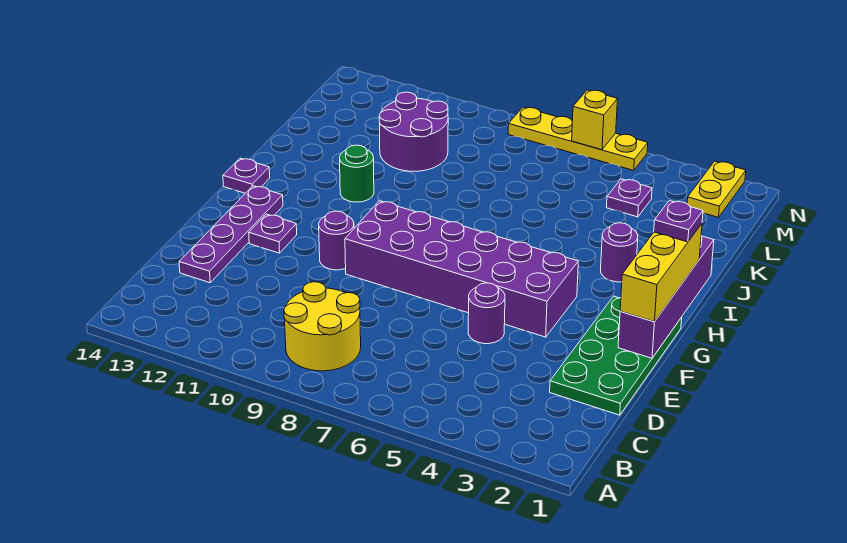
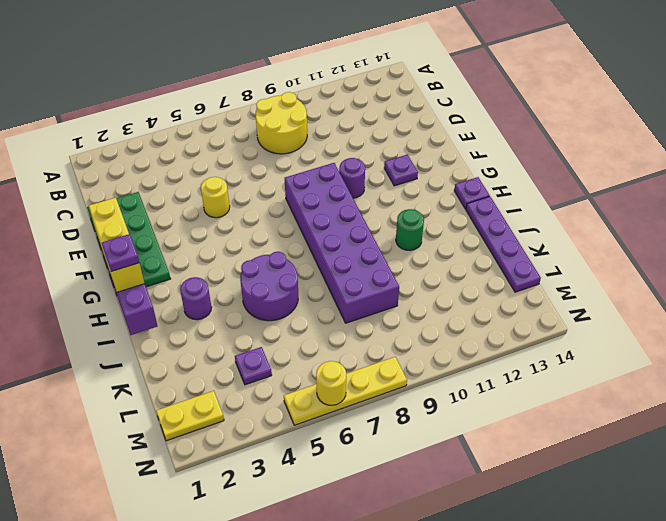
purple 1x4 plate [179,186,283,283] -> purple 1x4 plate moved to [466,196,541,292]
purple 1x1 round brick [468,283,505,344] -> yellow 1x1 round brick [201,177,230,218]
purple 2x6 brick [345,201,578,337] -> purple 2x6 brick turned to [285,163,399,323]
purple 2x2 round brick [379,92,448,171] -> purple 2x2 round brick moved to [240,252,298,321]
yellow 1x2 plate [687,161,746,217] -> yellow 1x2 plate turned to [156,391,224,441]
yellow 1x1 brick [572,90,617,150] -> yellow 1x1 round brick [316,361,346,405]

